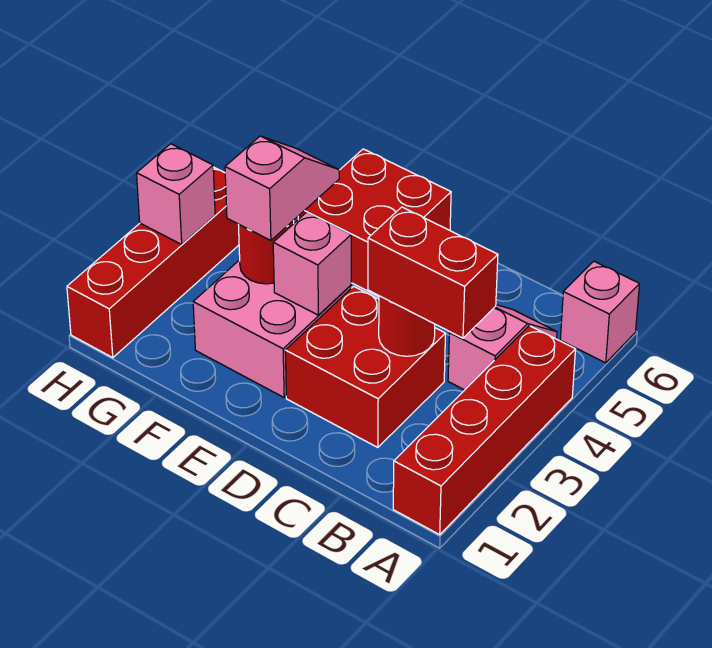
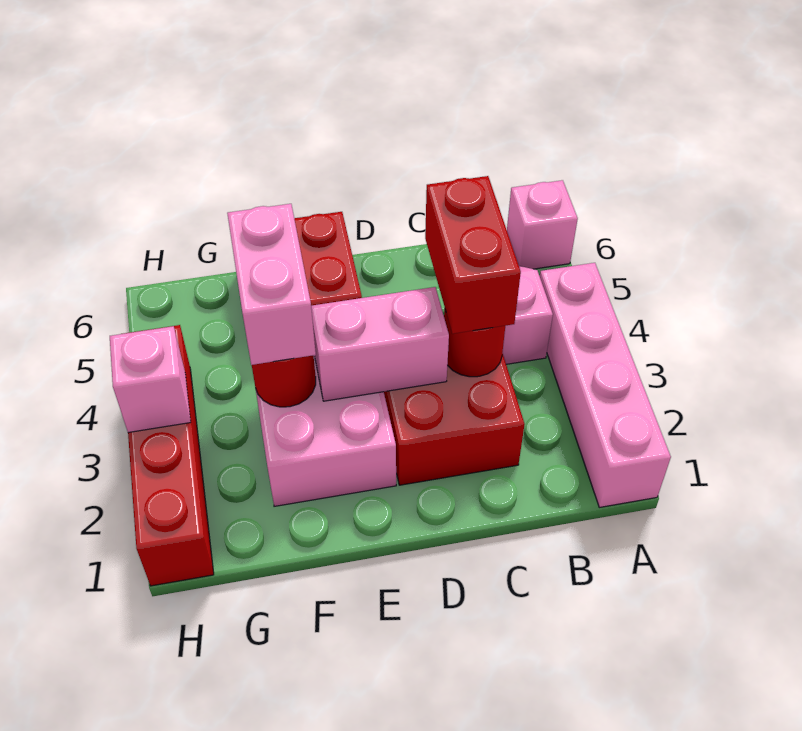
red 1x4 brick [393,326,575,535] -> pink 1x4 brick [540,263,671,507]
red 1x2 brick [368,207,498,338] -> red 1x2 brick turned to [425,176,521,334]
pink 1x1 brick [273,212,351,315] -> pink 1x2 brick [311,287,449,401]
pink 1x2 slope [225,136,339,240] -> pink 1x2 brick [227,204,316,365]

